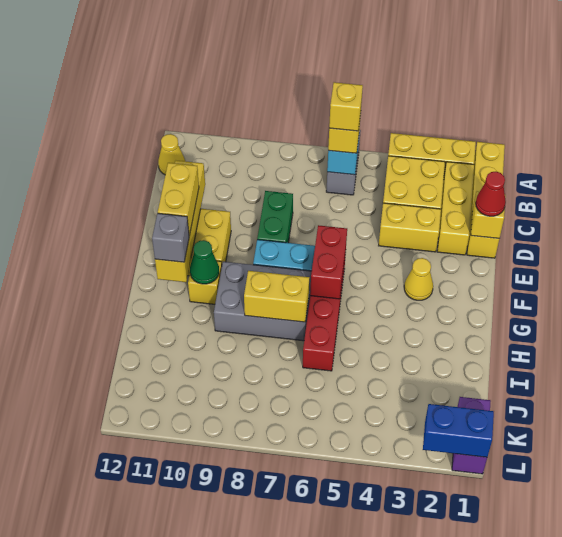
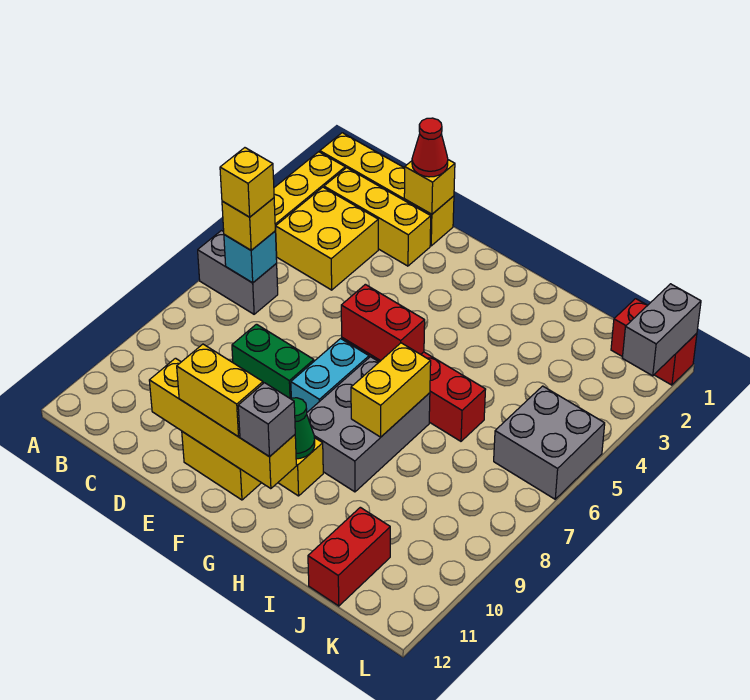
yellow 1x1 cone [158,134,185,174] -> none
yellow 1x2 brick [379,203,441,252] -> none
yellow 1x1 cone [404,258,433,300] -> none
none -> red 1x2 brick [308,507,390,606]
purple 1x2 brick [452,397,491,474] -> red 1x2 brick [611,299,697,385]
none -> grey 2x2 brick [494,386,605,499]
blue 1x2 brick [423,404,494,457] -> grey 1x2 brick [622,284,701,376]

